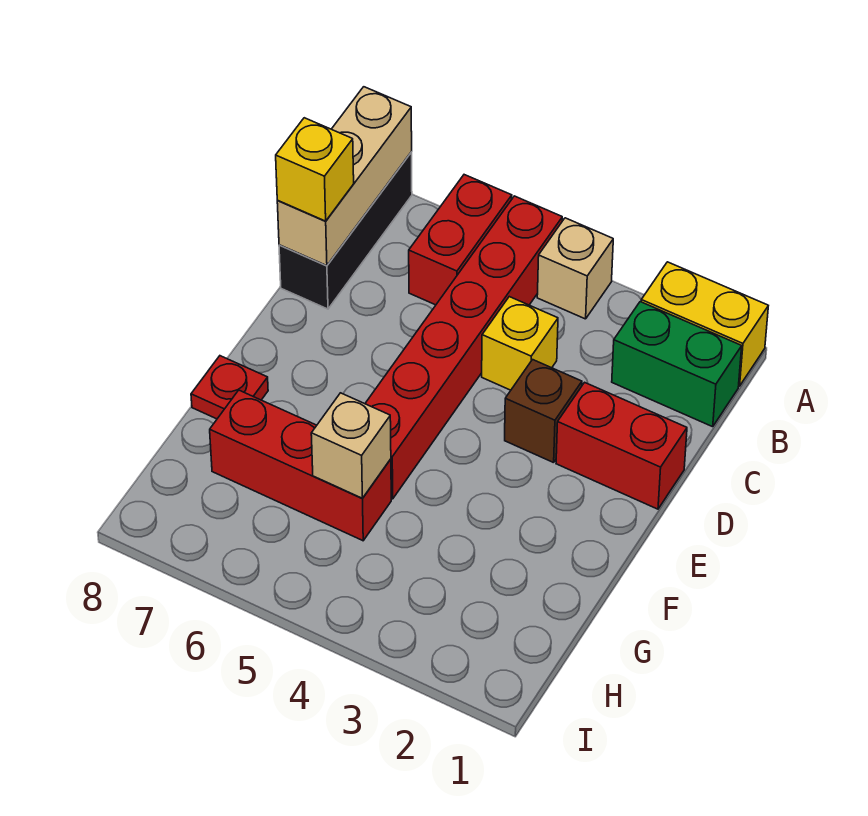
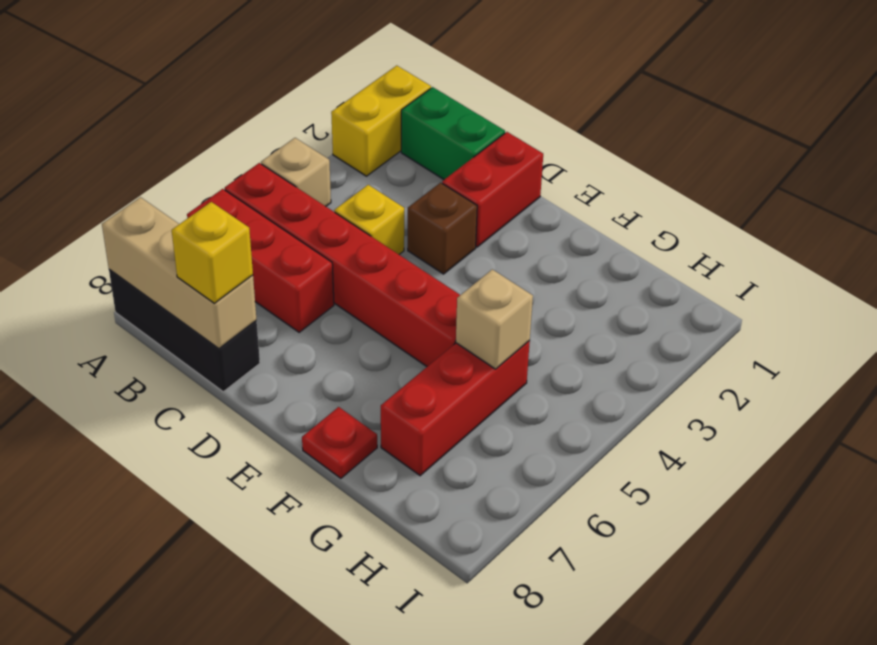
red 1x2 brick [409,175,512,305] -> red 1x3 brick [187,189,334,332]
green 1x2 brick [612,302,742,427] -> green 1x2 brick turned to [401,87,505,179]

